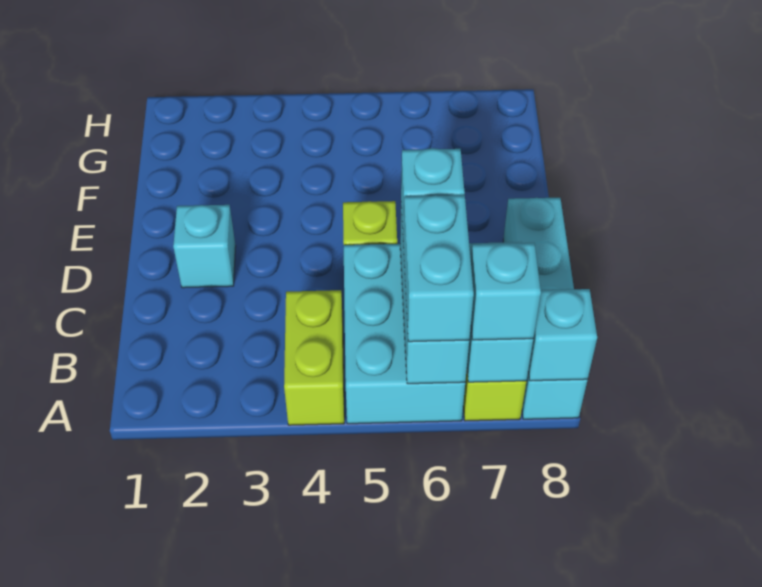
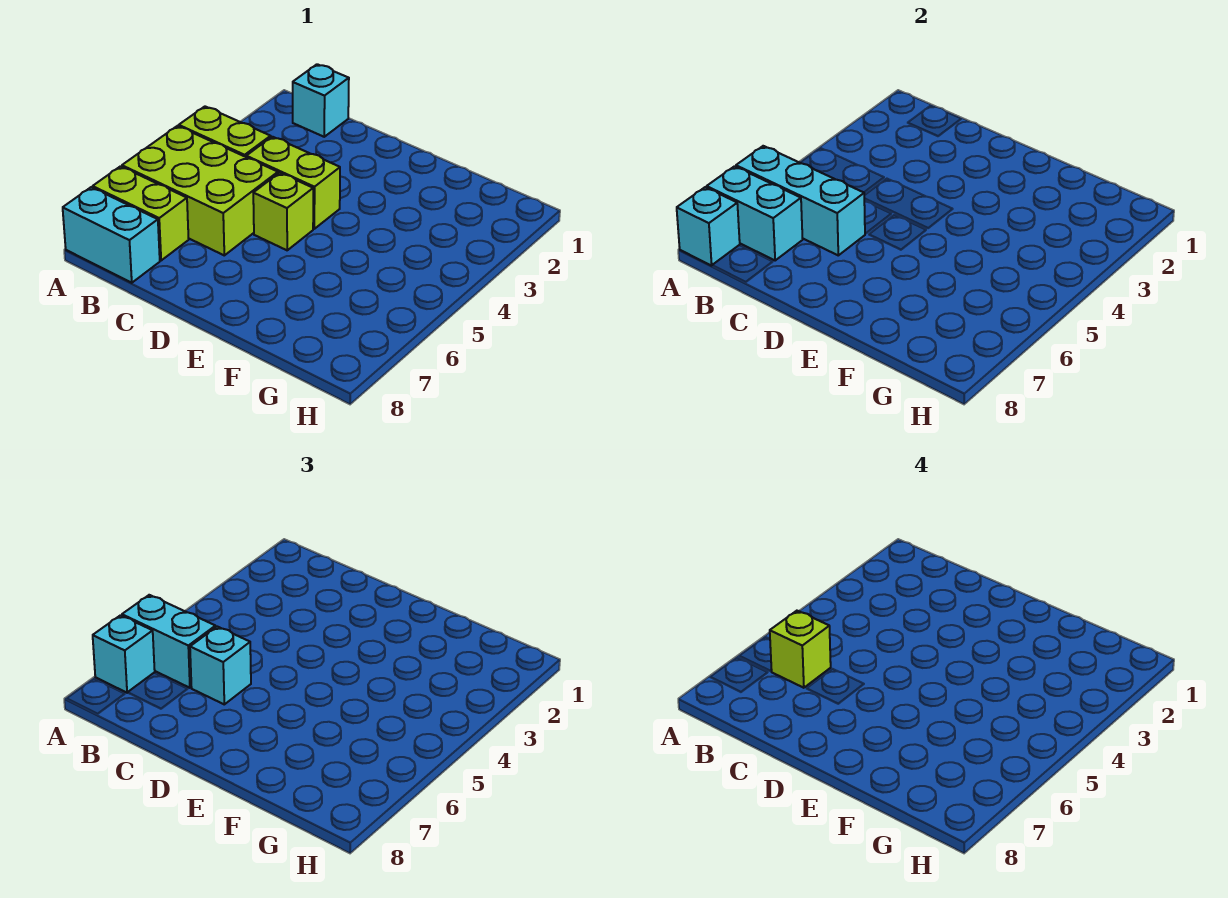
cyan 2x3 brick [344,244,465,424] -> lime 2x3 brick [122,126,278,255]
cyan 1x4 brick [503,198,587,419] -> cyan 1x2 brick [63,187,160,283]
none -> lime 1x1 brick [770,611,831,688]
none -> lime 1x2 brick [246,137,340,229]
cyan 1x1 brick [173,205,236,288] -> cyan 1x1 brick moved to [293,64,349,137]

